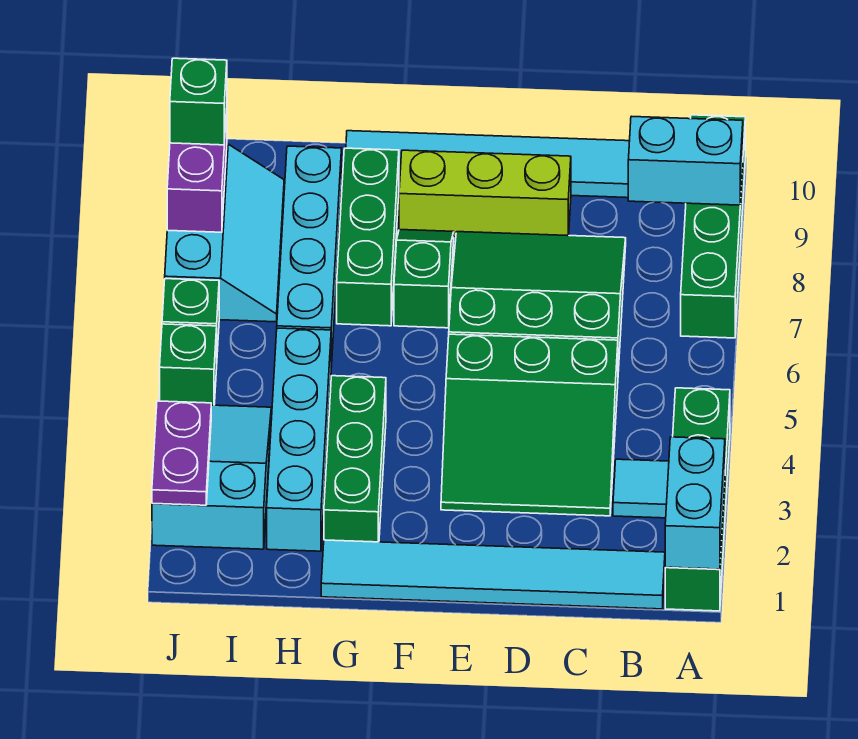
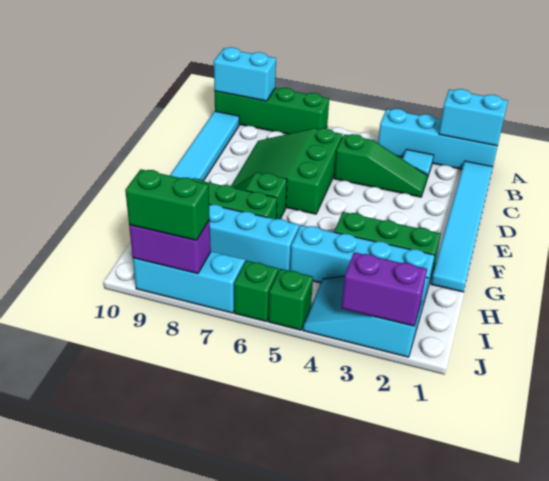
green 1x4 brick [665,388,730,611] -> cyan 1x4 brick [378,109,498,169]
cyan 1x2 brick [628,116,743,205] -> cyan 1x2 brick turned to [214,47,276,101]
green 3x3 slope [441,334,618,516] -> green 1x3 slope [334,134,428,197]
lime 1x3 brick [399,150,571,237] -> none
purple 1x2 plate [152,401,211,505] -> purple 1x2 brick [341,252,427,326]
green 1x1 brick [170,58,227,145] -> green 1x2 brick [125,169,210,240]

